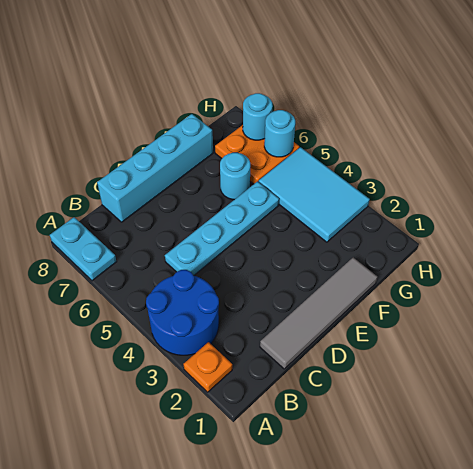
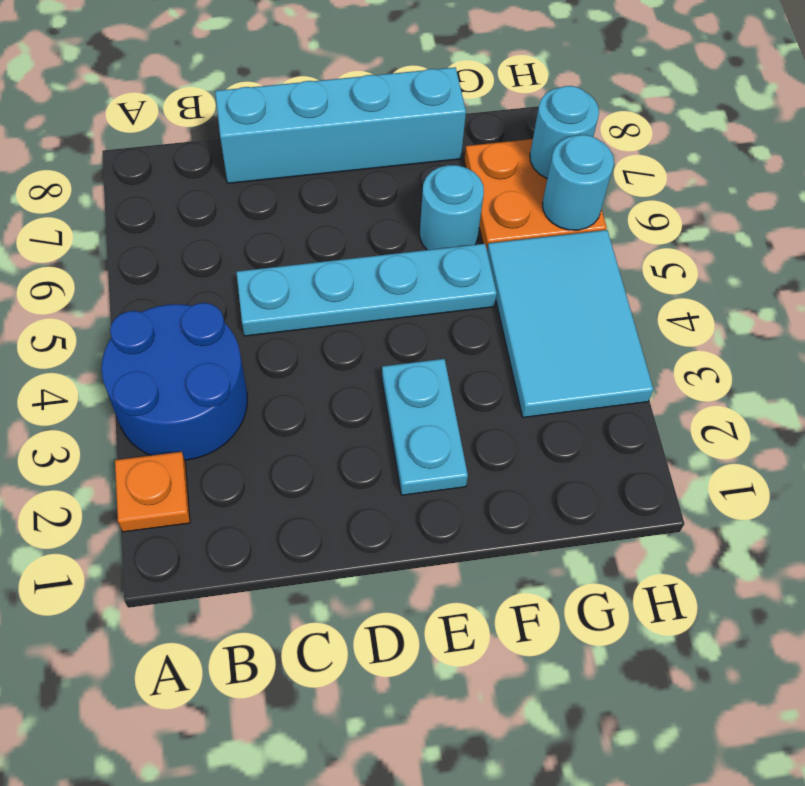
cyan 1x2 plate [50,217,117,281] -> cyan 1x2 plate moved to [382,359,468,495]
grey 1x4 tile [260,257,377,369] -> none

